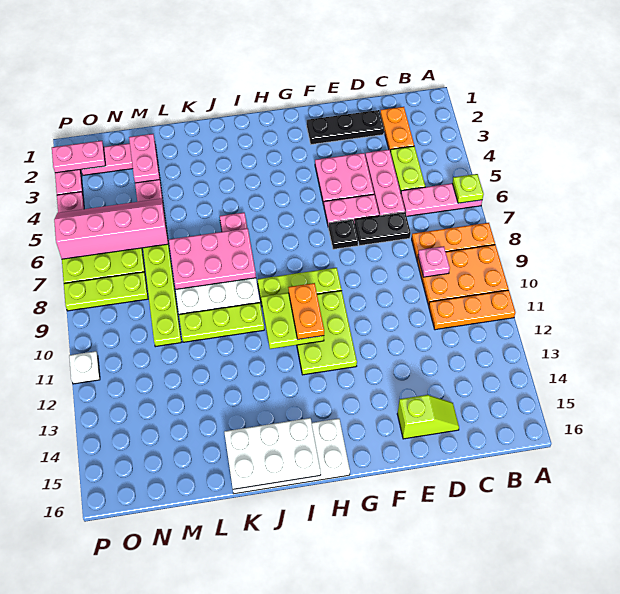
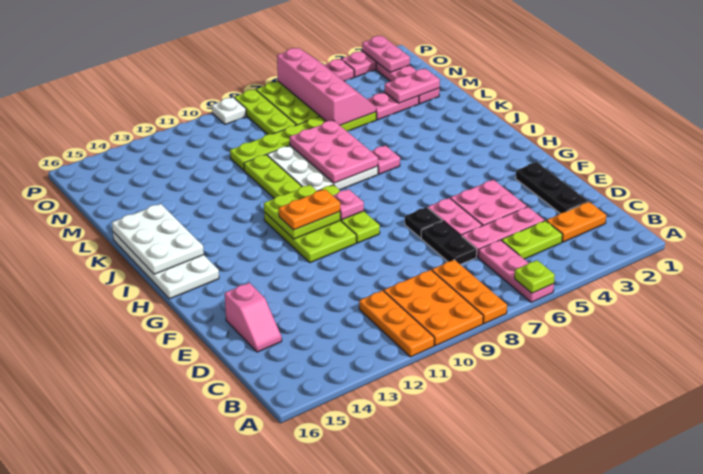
pink 1x1 plate [418,246,450,277] -> pink 1x1 plate moved to [333,189,364,220]
lime 1x2 slope [397,395,459,439] -> pink 1x2 slope [225,283,282,352]
lime 2x3 plate [297,291,357,375] -> lime 2x3 plate turned to [264,212,356,263]
white 1x1 plate [69,351,100,384] -> white 1x1 plate moved to [212,97,246,125]

